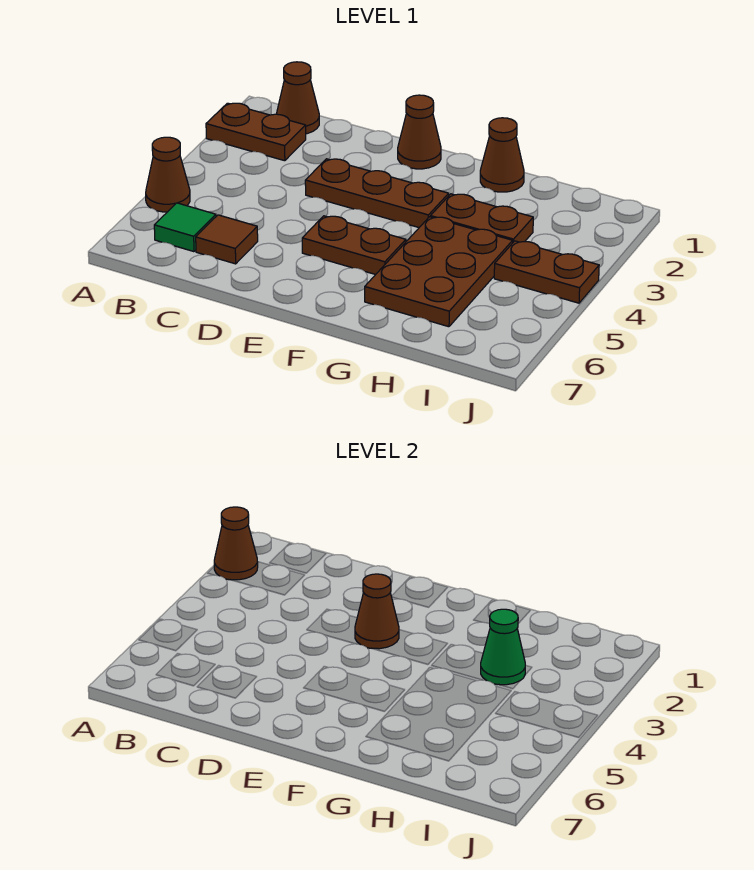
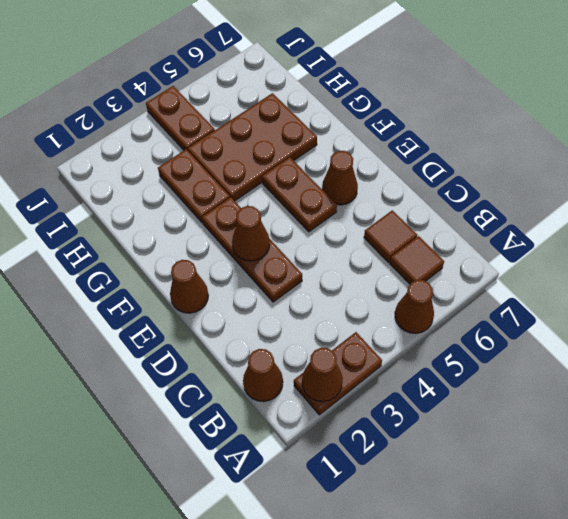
brown 1x2 plate [206,103,306,161] -> brown 1x2 plate turned to [294,332,382,415]
green 1x1 tile [154,203,216,252] -> brown 1x1 tile [390,236,444,284]
brown 1x1 cone [480,118,524,192] -> brown 1x1 cone moved to [322,151,358,205]
green 1x1 cone [481,609,525,685] -> none

